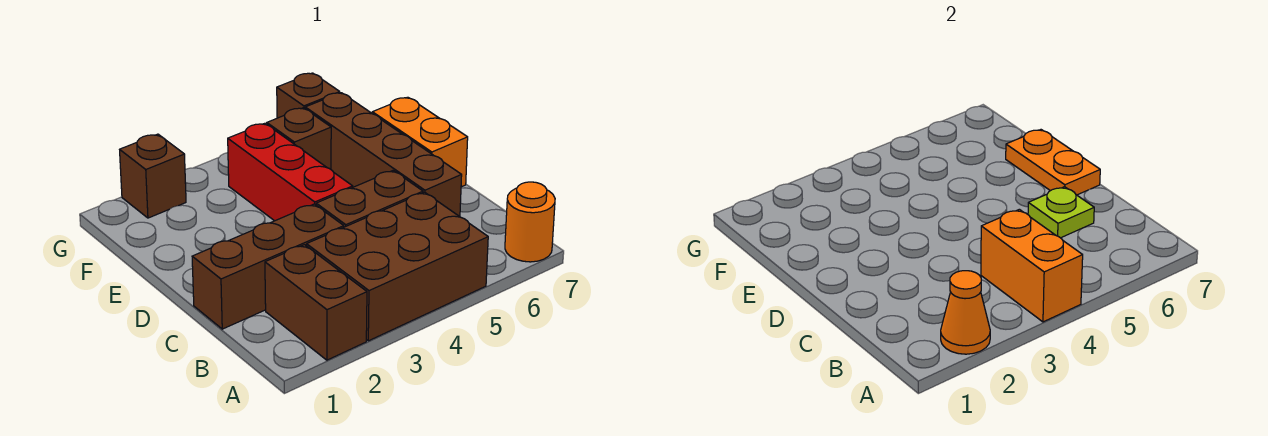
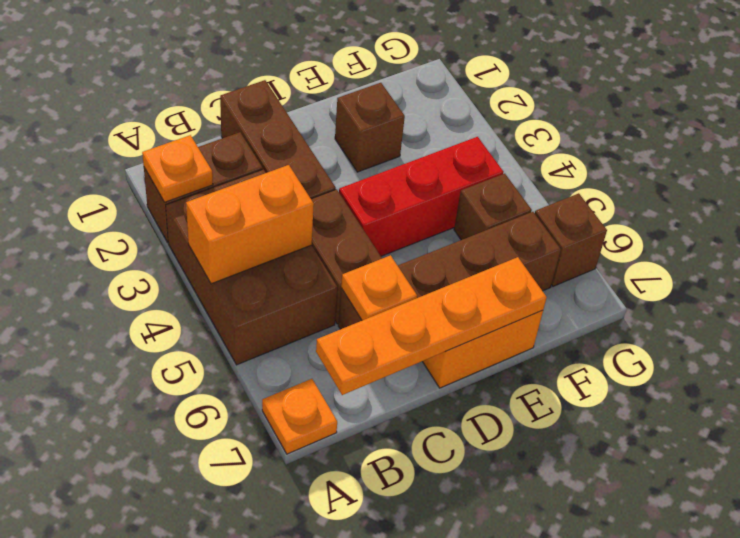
orange 1x1 cone [941,271,990,354] -> orange 1x1 plate [142,135,213,202]
orange 1x1 round brick [505,182,555,262] -> orange 1x1 plate [262,379,337,454]
lime 1x1 plate [1028,187,1094,238] -> orange 1x1 plate [341,255,417,320]
orange 1x2 plate [1006,130,1100,195] -> orange 1x4 plate [316,257,547,395]
brown 1x1 brick [120,134,186,218] -> brown 1x1 brick moved to [335,83,405,172]

